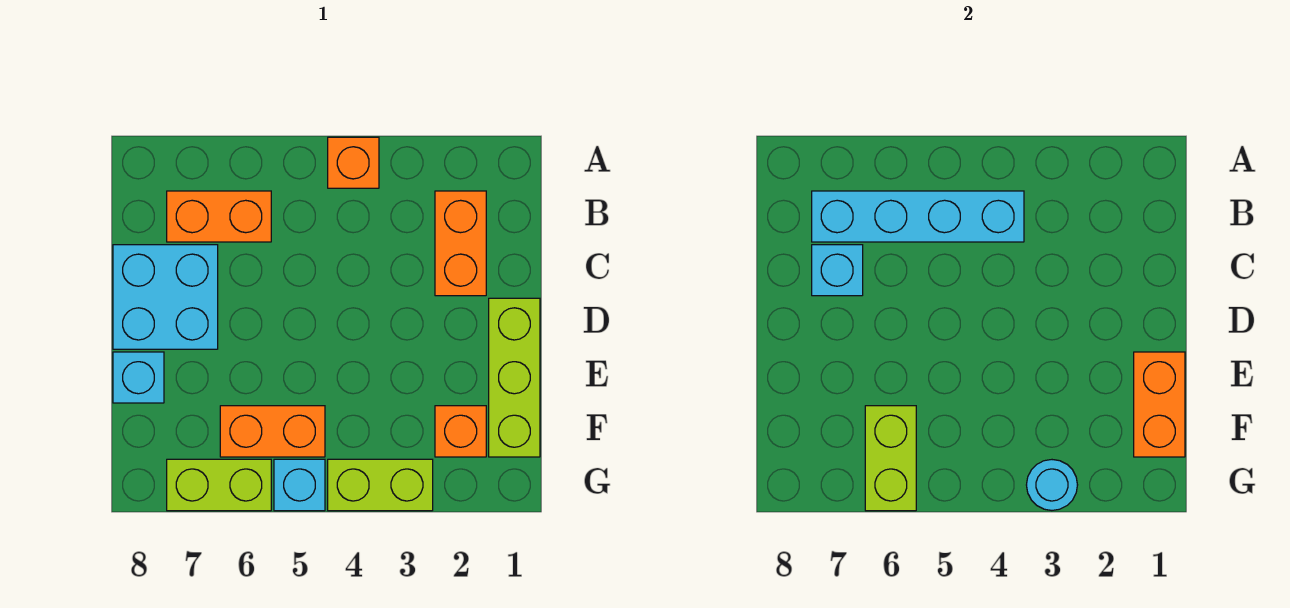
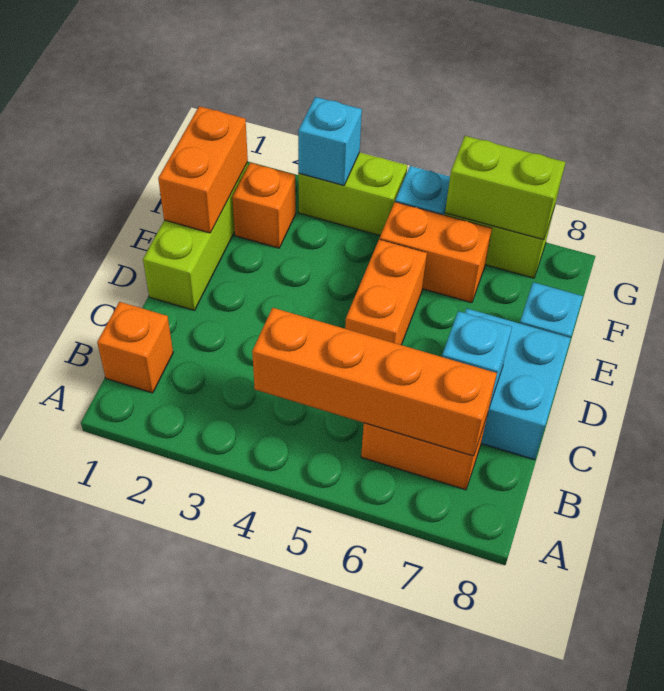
orange 1x1 brick [328,137,379,188] -> orange 1x1 brick moved to [97,302,173,393]
orange 1x2 brick [435,191,486,296] -> orange 1x2 brick moved to [345,239,427,345]
cyan 1x4 brick [812,191,1024,242] -> orange 1x4 brick [252,308,497,456]
lime 1x2 brick [865,406,916,511] -> lime 1x2 brick turned to [445,136,566,240]
cyan 1x1 round brick [1027,460,1077,510] -> cyan 1x1 brick [298,97,362,185]

